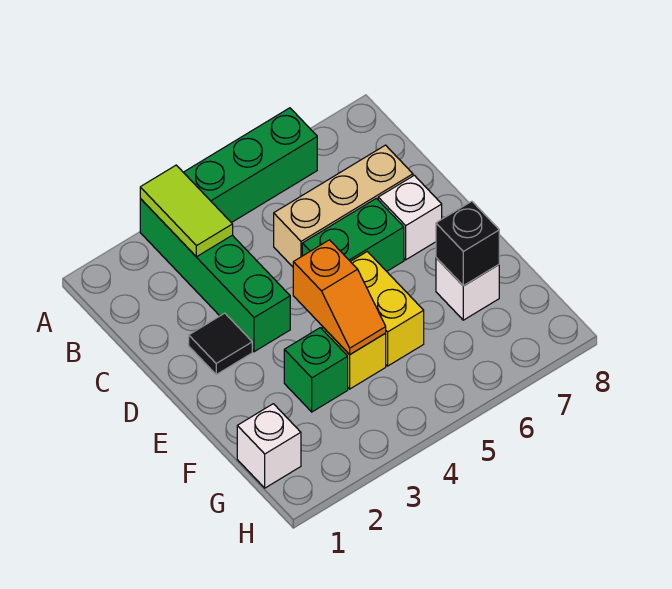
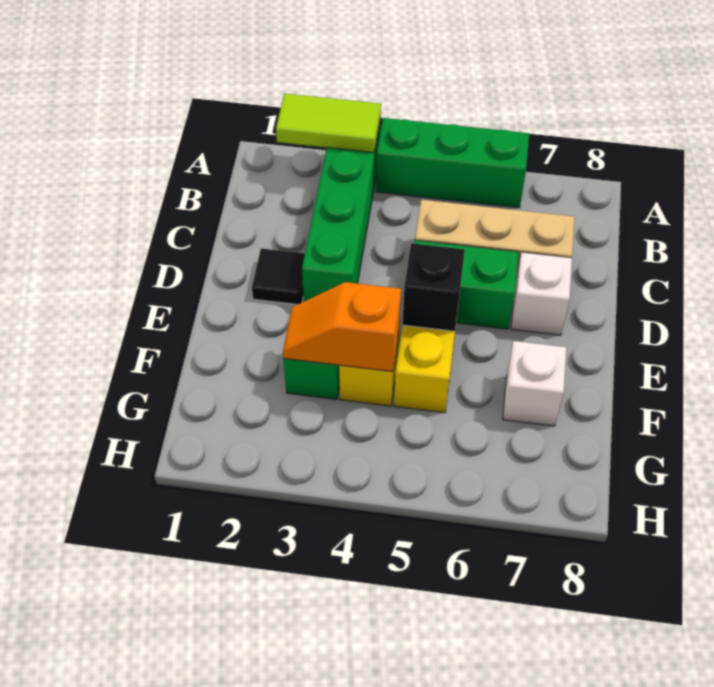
lime 1x2 tile [140,165,233,257] -> lime 1x2 tile turned to [276,94,381,152]
orange 1x2 slope [293,240,386,355] -> orange 1x2 slope turned to [283,282,401,372]
black 1x1 brick [436,201,499,286] -> black 1x1 brick moved to [402,243,465,331]
white 1x1 brick [237,404,301,488] -> none

